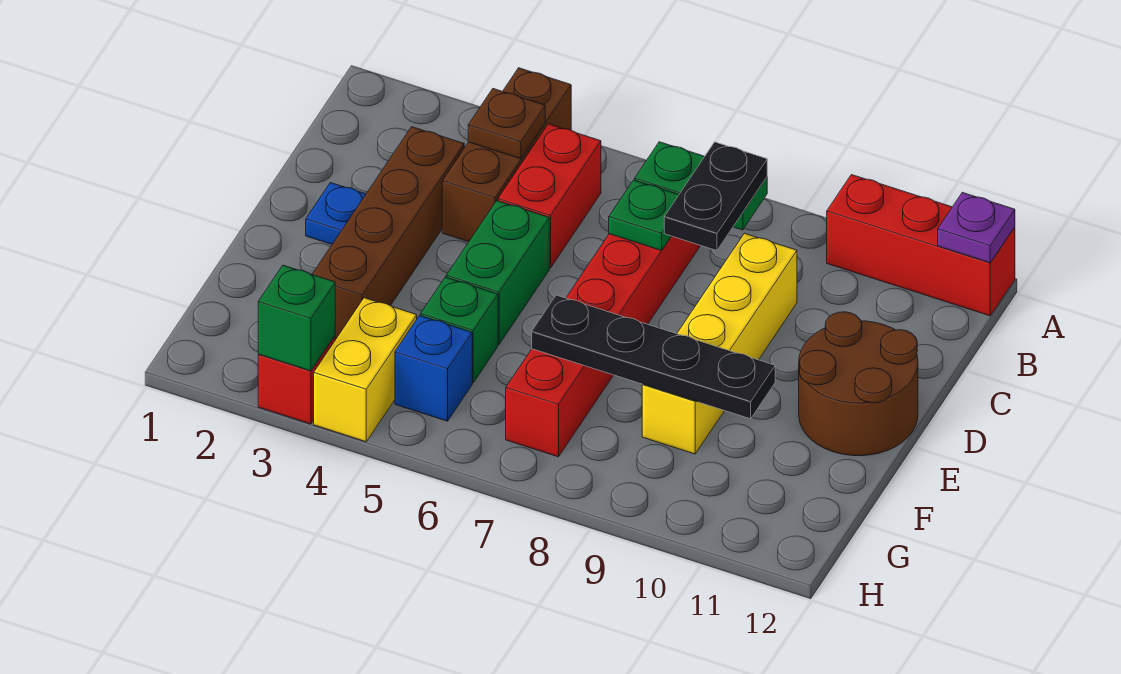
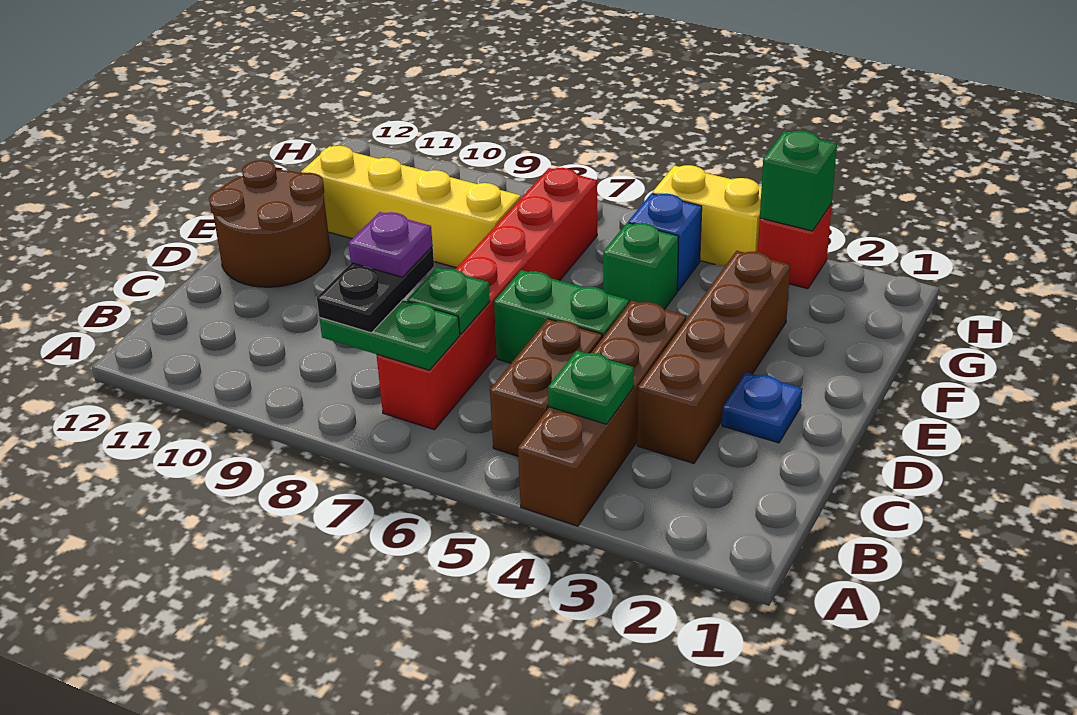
brown 1x3 brick [442,68,571,242] -> brown 1x4 brick [518,301,686,526]
red 1x3 brick [827,175,1015,316] -> none
purple 1x1 plate [938,192,1015,263] -> purple 1x1 plate moved to [349,212,433,277]
brown 1x1 plate [468,89,545,159] -> green 1x1 plate [548,351,634,424]
red 1x2 brick [498,124,601,268] -> brown 1x2 brick [490,319,602,456]
yellow 1x4 brick [642,233,797,454] -> yellow 1x4 brick turned to [301,146,521,268]
green 1x2 brick [446,201,549,345] -> green 1x2 brick turned to [494,270,629,363]
black 1x4 plate [532,295,775,419] -> none
yellow 1x2 brick [314,298,417,442] -> yellow 1x2 brick turned to [652,165,762,266]

